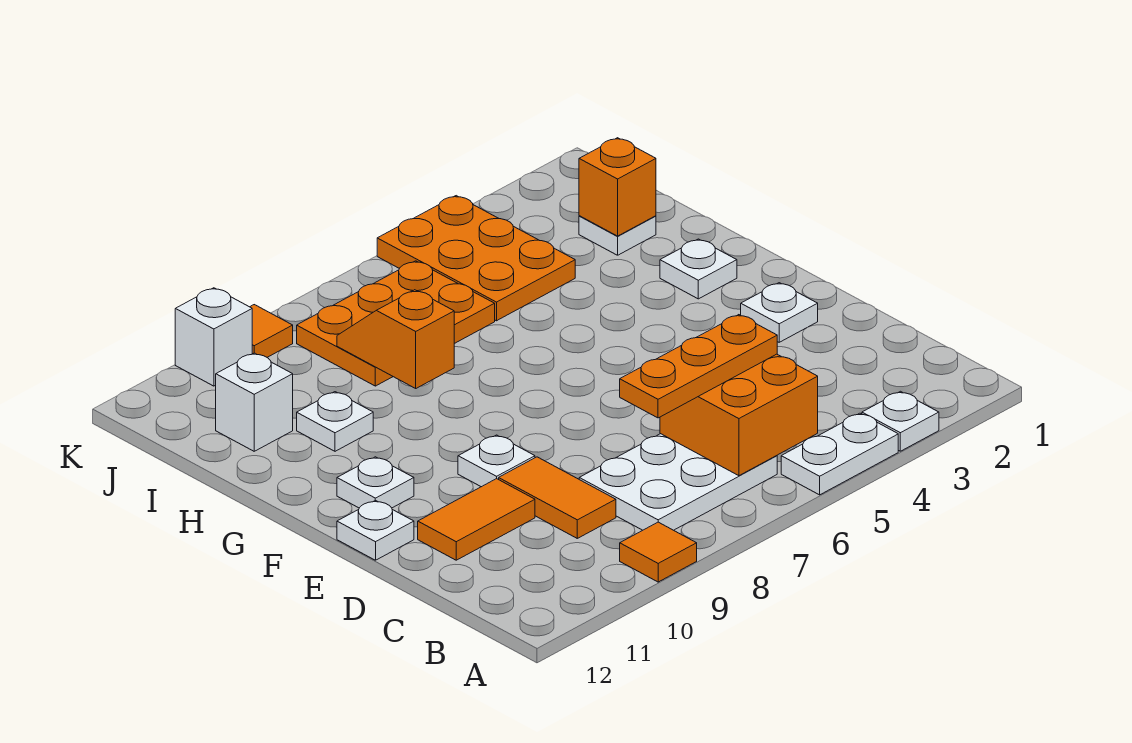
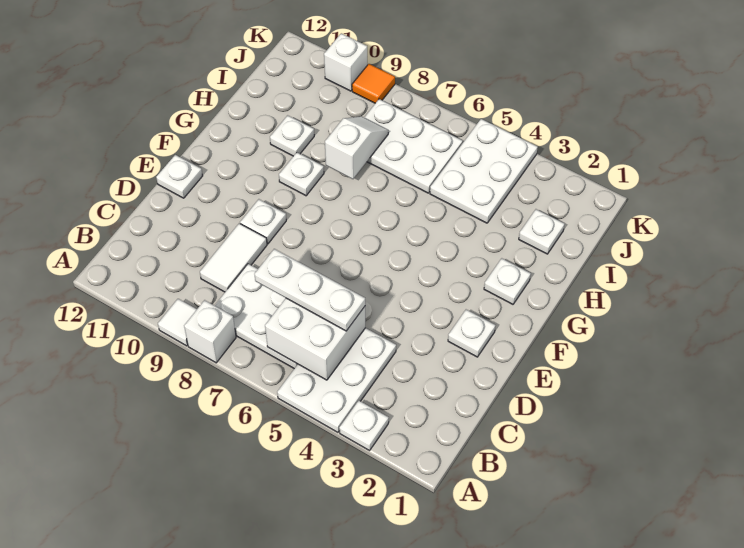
white 1x2 plate [781,413,898,495] -> white 2x3 plate [277,328,396,432]
orange 1x1 tile [620,522,697,582] -> white 1x1 tile [158,299,197,346]
orange 2x2 brick [660,354,818,476] -> white 2x2 brick [265,298,365,380]
orange 1x3 plate [620,315,777,418] -> white 1x3 plate [255,249,365,331]
orange 1x2 tile [499,457,616,538] -> white 1x2 tile [200,223,267,292]
orange 1x2 tile [418,479,535,560] -> none
white 1x1 plate [337,457,414,508] -> white 1x1 plate moved to [279,153,324,196]
orange 1x2 slope [337,290,454,388] -> white 1x2 slope [325,116,388,179]
orange 1x1 brick [579,138,656,236] -> none
orange 2x3 plate [377,196,575,321] -> white 2x3 plate [430,119,538,223]
orange 2x3 plate [297,261,495,386] -> white 2x3 plate [364,99,463,193]
white 1x1 brick [216,353,293,451] -> white 1x1 brick moved to [184,300,236,363]

